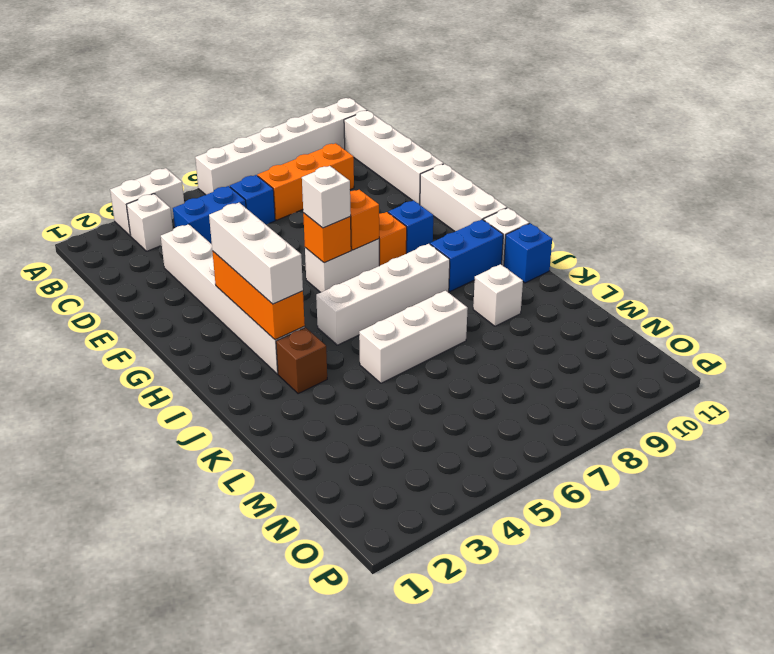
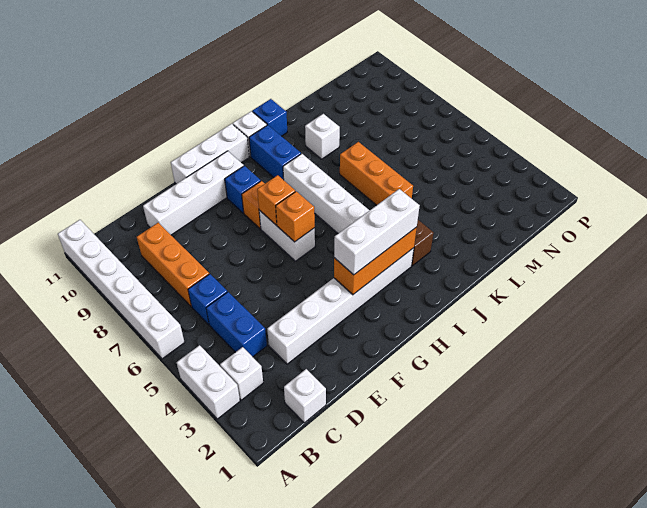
white 1x4 brick [344,110,444,204] -> white 1x4 brick moved to [143,151,244,235]
white 1x1 brick [302,166,351,228] -> white 1x1 brick moved to [284,369,326,423]
white 1x3 brick [359,291,468,383] -> orange 1x3 brick [340,142,413,205]

